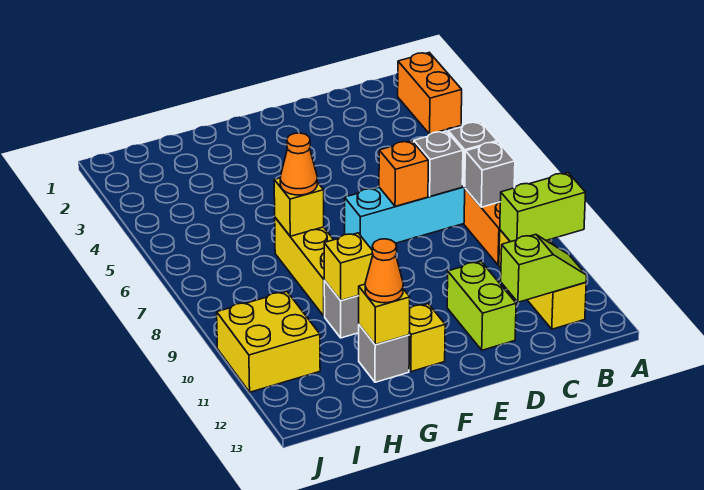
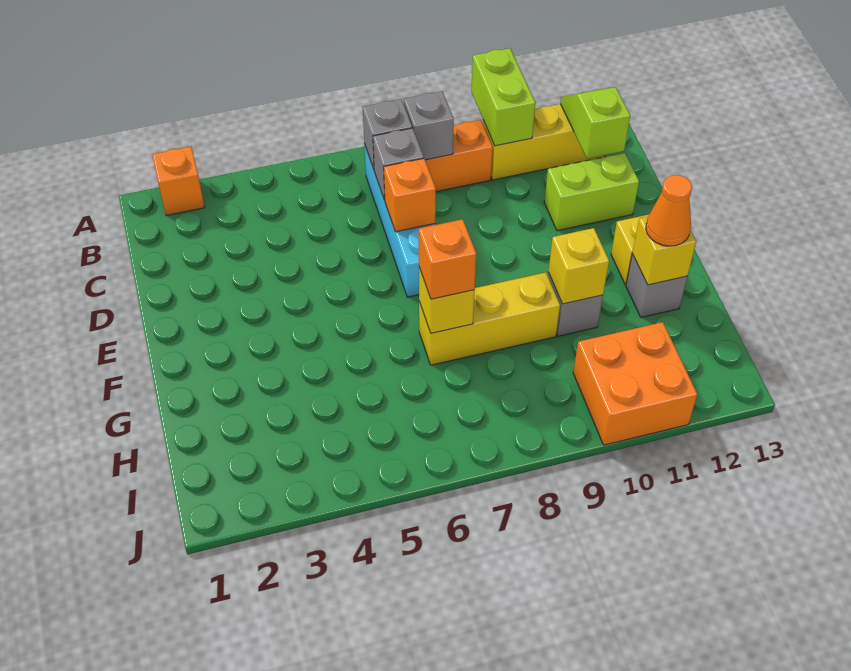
orange 1x2 brick [398,53,462,134] -> orange 1x1 brick [152,147,205,216]
orange 1x1 cone [280,133,317,195] -> orange 1x1 brick [419,219,476,299]
yellow 2x2 brick [217,291,320,392] -> orange 2x2 brick [573,322,697,445]

